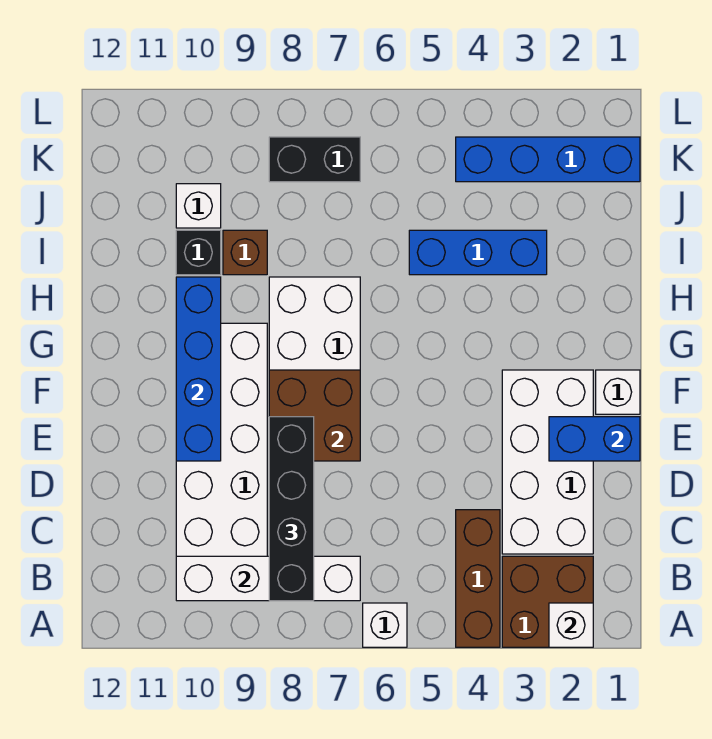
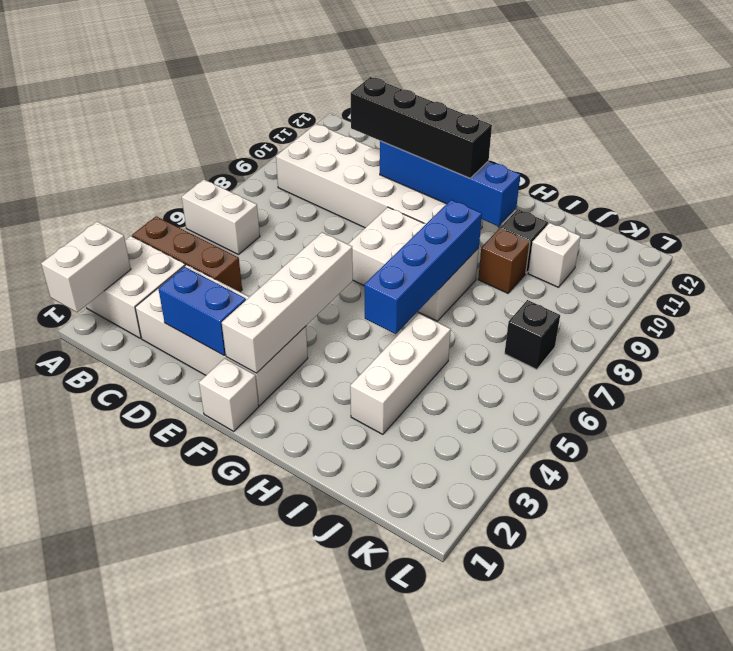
brown 2x2 brick [502,556,593,647] -> white 2x2 brick [86,236,185,338]
white 1x1 brick [549,603,593,647] -> white 1x2 brick [41,222,131,312]
white 1x1 brick [363,603,407,647] -> white 1x2 brick [182,179,260,255]
white 1x4 brick [176,556,360,601] -> white 1x4 brick moved to [222,232,353,373]
black 1x4 brick [269,417,314,601] -> black 1x4 brick moved to [351,77,492,178]
blue 1x2 brick [549,417,640,461] -> blue 1x2 brick turned to [159,267,246,355]
brown 2x2 brick [269,370,360,461] -> none
blue 1x3 brick [409,230,547,275] -> white 1x3 brick [350,313,451,434]
blue 1x4 brick [456,137,640,182] -> blue 1x4 brick moved to [364,200,482,334]
black 1x2 brick [269,137,360,182] -> black 1x1 brick [504,300,560,370]

